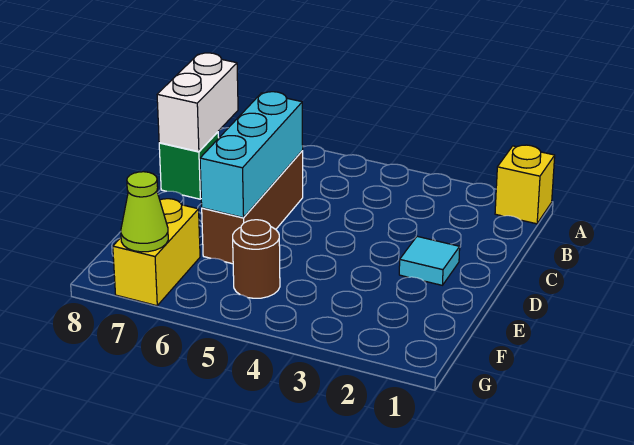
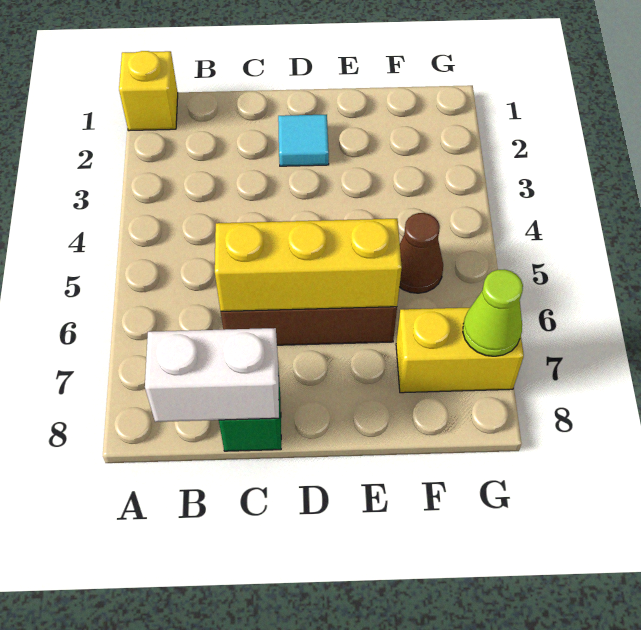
cyan 1x3 brick [200,92,303,218] -> yellow 1x3 brick [215,219,402,311]
brown 1x1 round brick [233,220,280,298] -> brown 1x1 cone [399,213,443,293]

